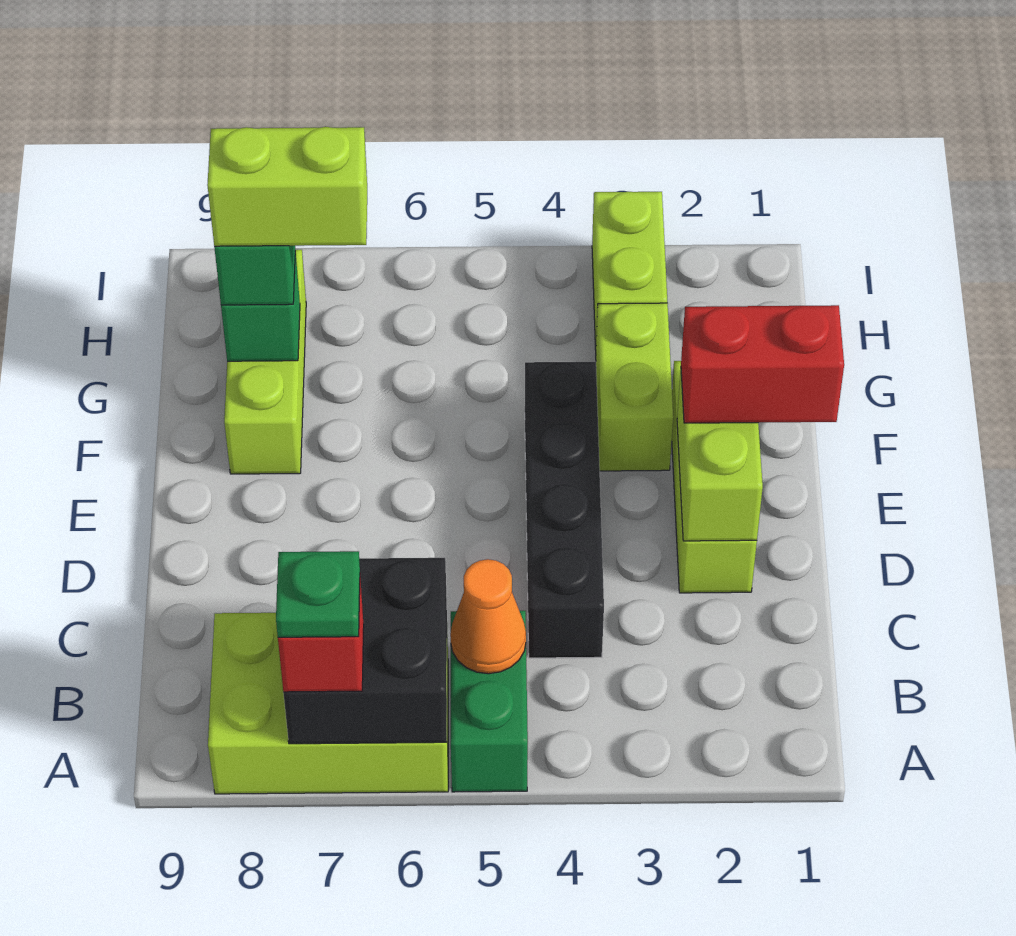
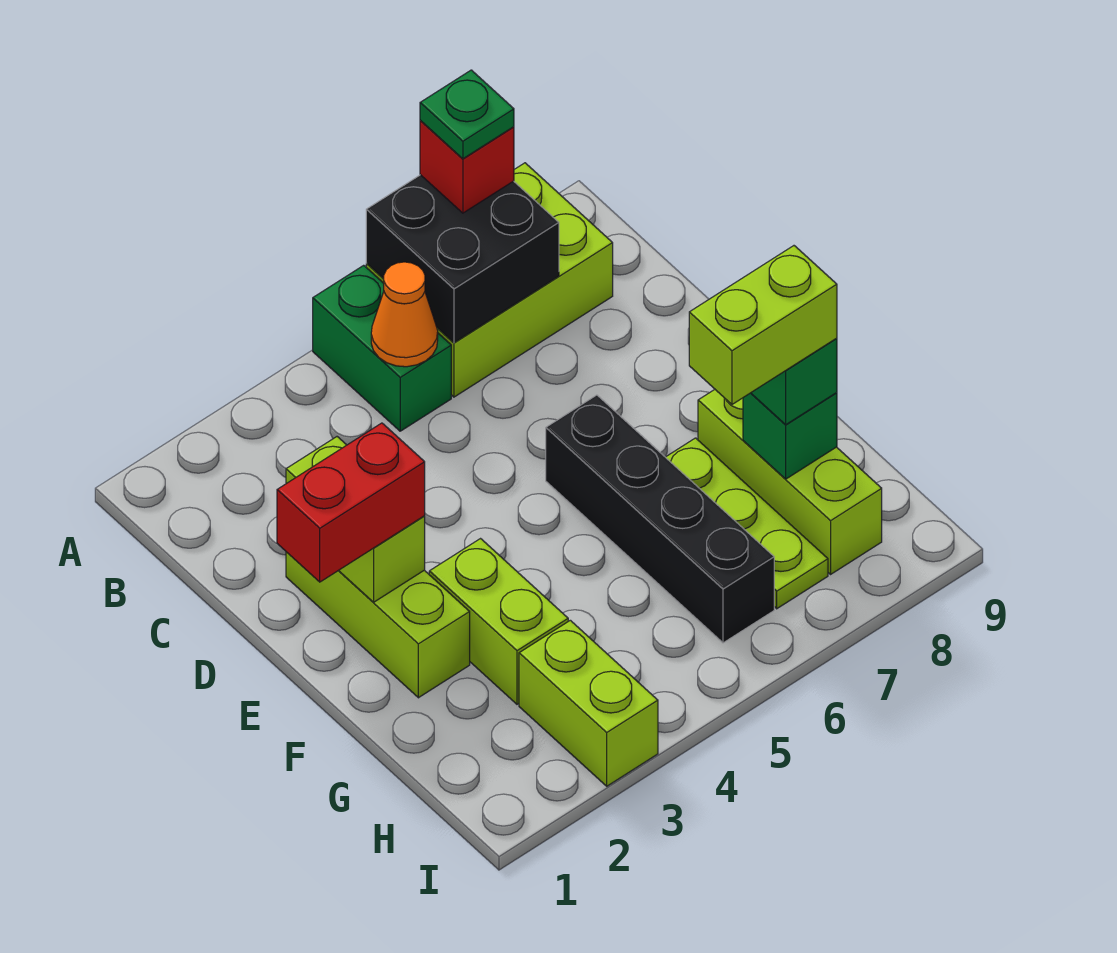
black 1x4 brick [525,362,604,658] -> black 1x4 brick moved to [546,395,774,643]
none -> lime 1x3 plate [666,438,828,609]

